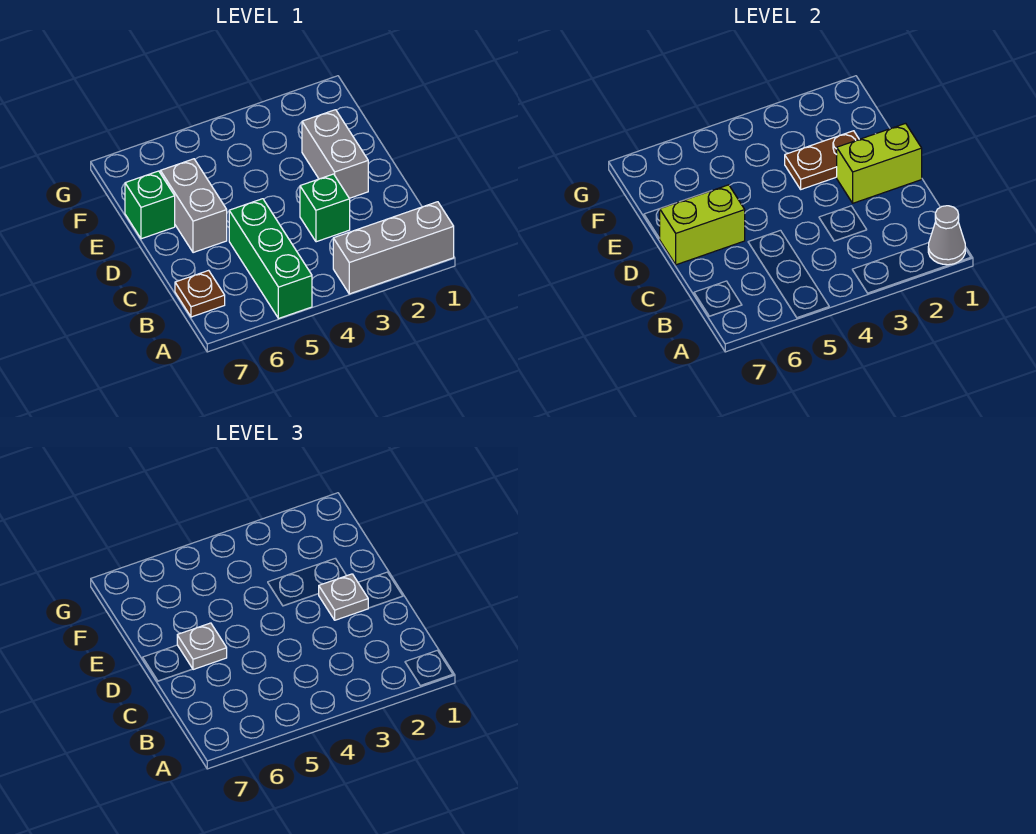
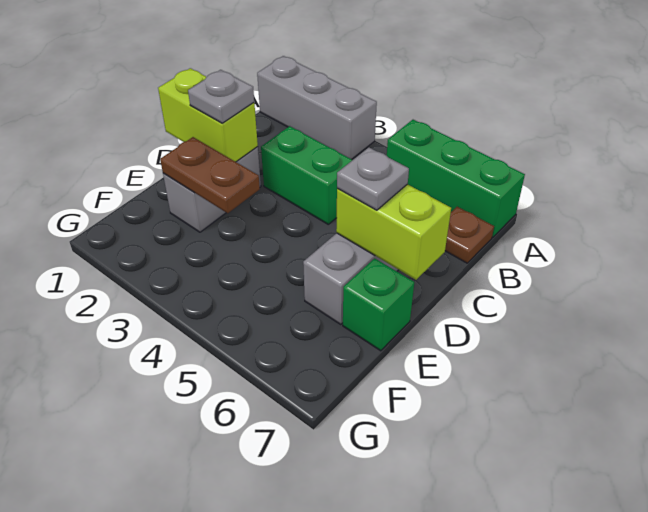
grey 1x1 cone [928,206,965,265] -> none
green 1x3 brick [229,199,312,319] -> green 1x3 brick turned to [387,120,525,237]
green 1x1 brick [300,174,350,242] -> green 1x2 brick [261,126,352,224]

